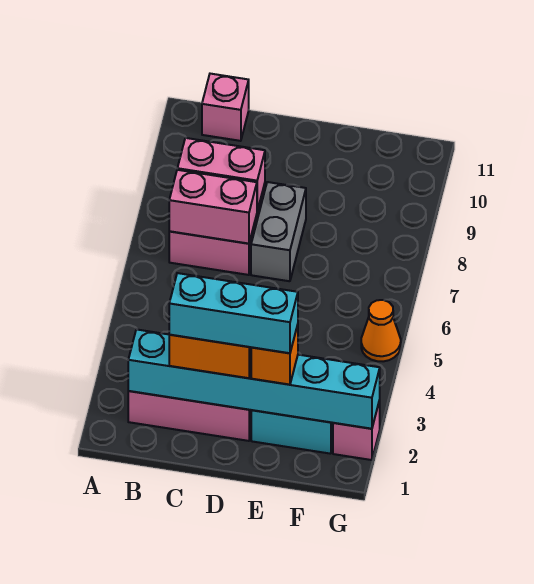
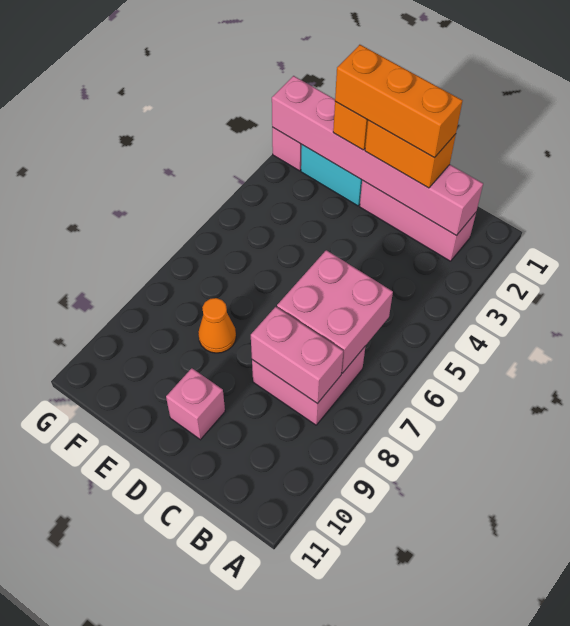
cyan 1x6 brick [128,329,380,429] -> pink 1x6 brick [272,76,483,236]
pink 1x2 brick [169,170,257,244] -> pink 2x2 brick [277,250,393,373]
pink 1x1 brick [202,74,249,141] -> pink 1x1 brick moved to [166,368,225,440]
cyan 1x3 brick [169,273,298,353] -> orange 1x3 brick [335,45,463,158]
grey 1x2 brick [251,182,306,281] -> none
orange 1x1 cone [361,300,401,361] -> orange 1x1 cone moved to [198,298,236,353]

